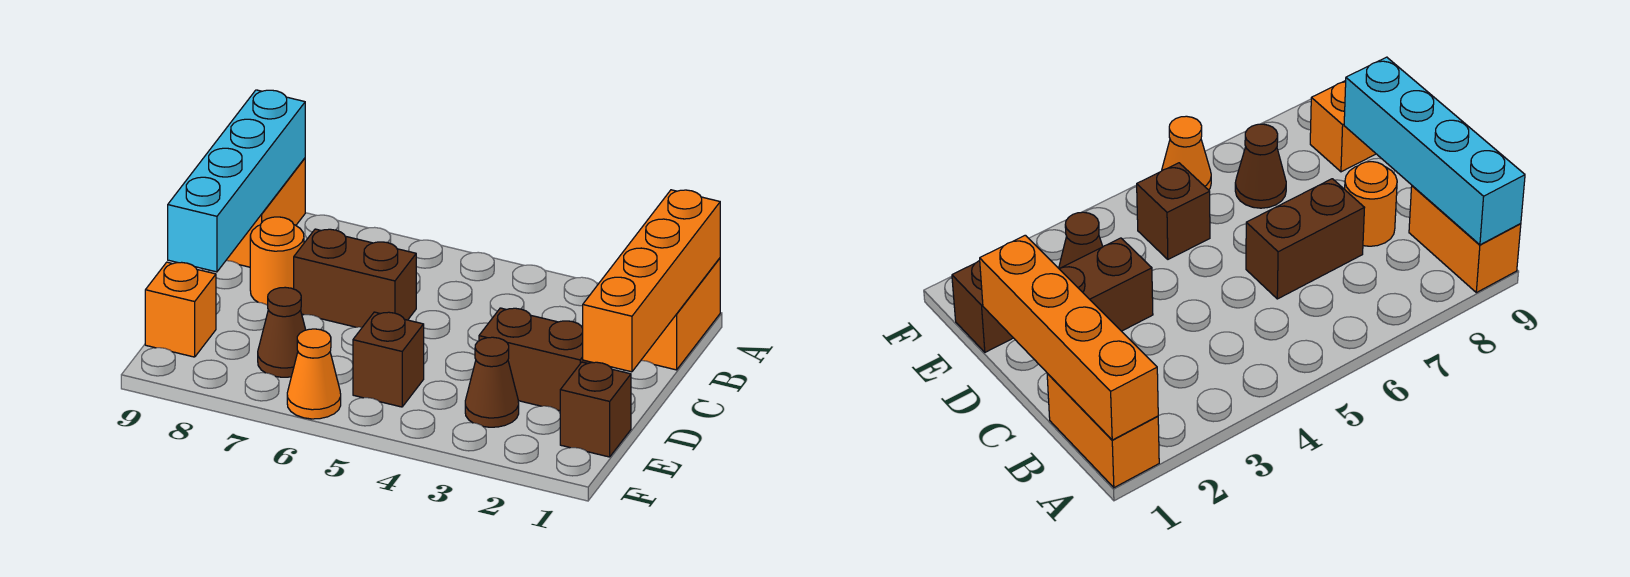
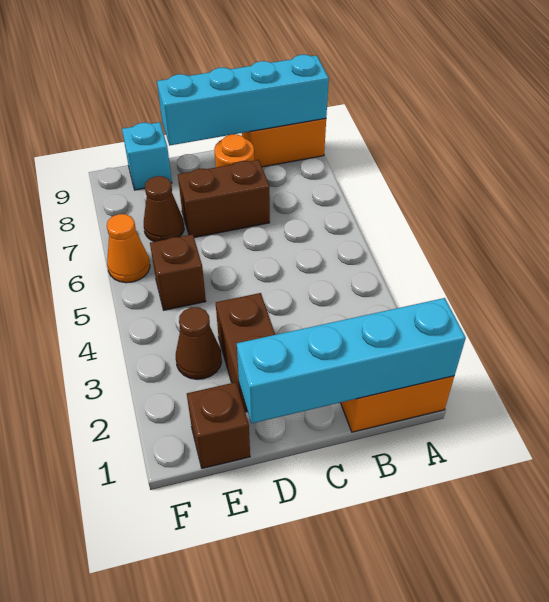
orange 1x4 brick [583,190,720,372] -> cyan 1x4 brick [237,298,466,423]
brown 1x2 brick [294,229,416,327] -> brown 1x2 brick turned to [178,160,270,238]
orange 1x1 brick [145,262,216,357] -> cyan 1x1 brick [122,122,172,190]

